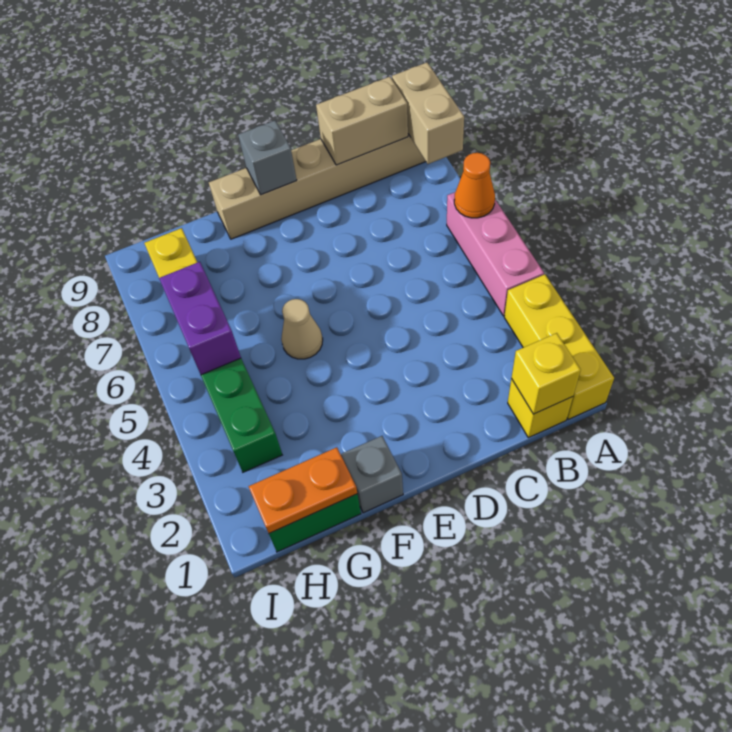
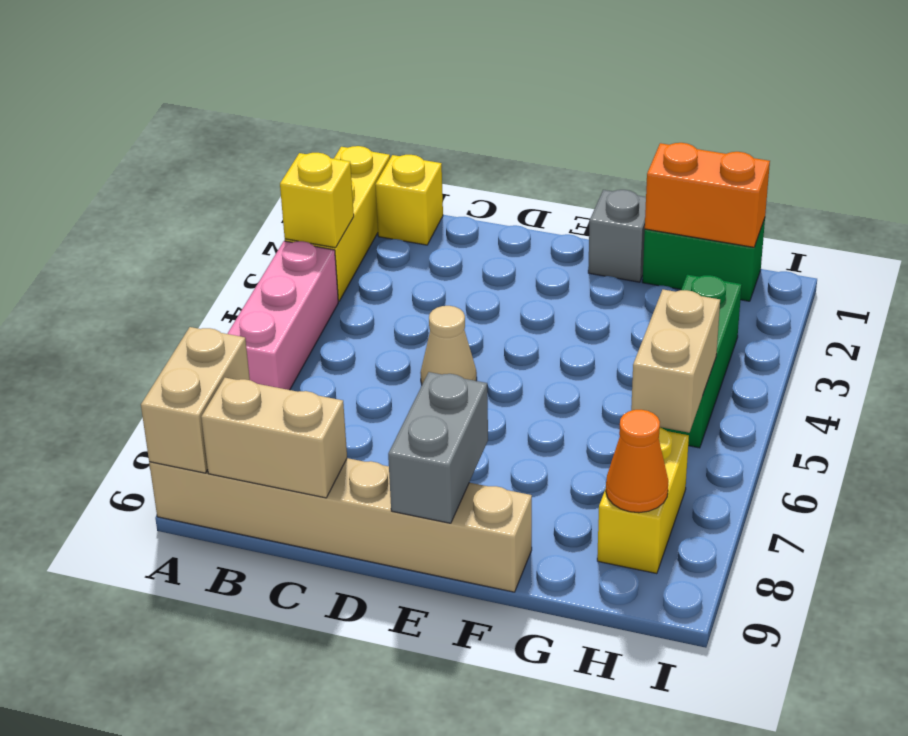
orange 1x1 cone [454,153,495,218] -> orange 1x1 cone moved to [606,410,668,513]
yellow 1x1 brick [511,333,581,414] -> yellow 1x1 brick moved to [280,153,354,248]
grey 1x1 brick [238,121,297,195] -> grey 1x2 brick [388,372,488,523]
tan 1x1 cone [281,299,323,359] -> tan 1x1 cone moved to [420,306,477,384]
orange 1x2 plate [249,447,357,533] -> orange 1x2 brick [645,143,770,247]
purple 1x2 brick [159,262,241,375] -> tan 1x2 brick [631,290,720,433]

